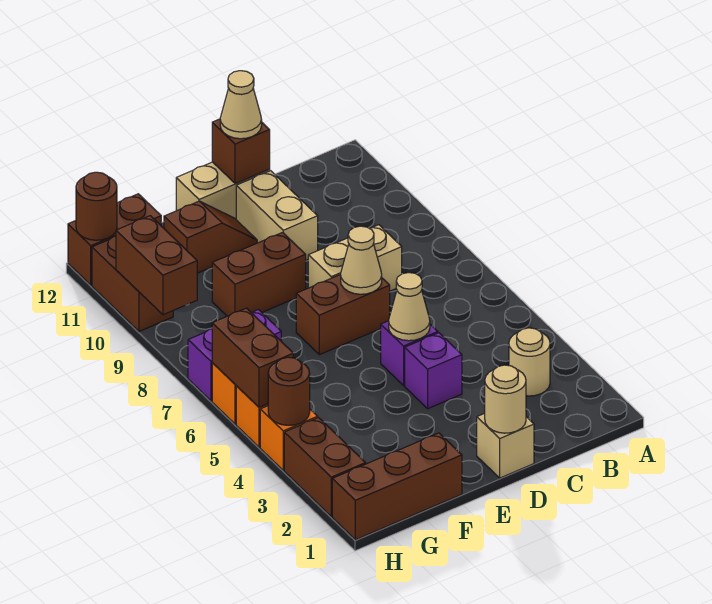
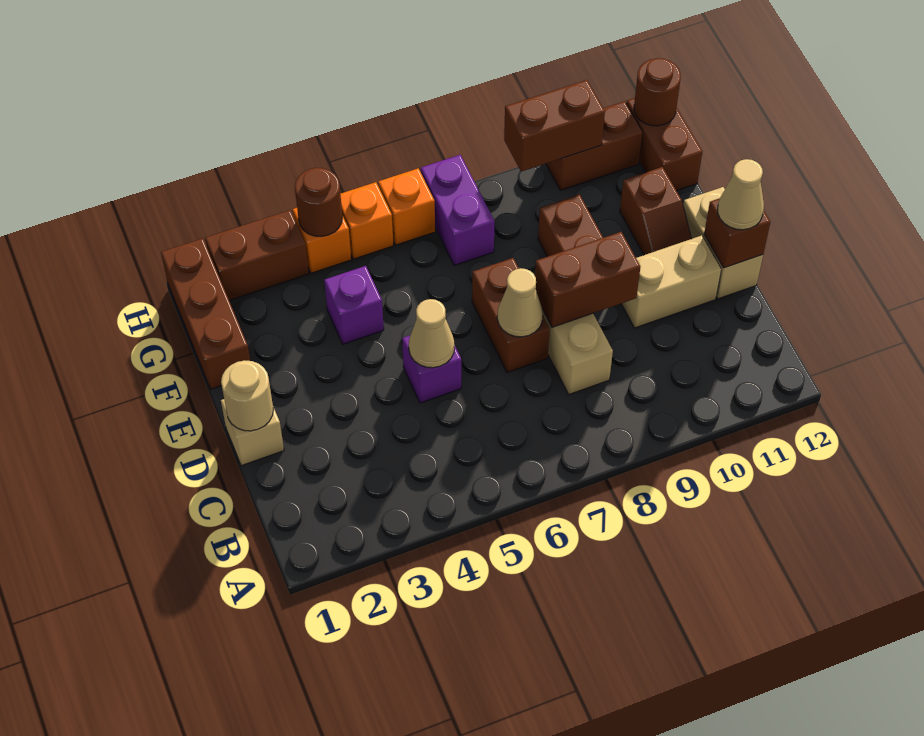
tan 1x1 round brick [509,328,550,396] -> none
purple 1x1 brick [405,333,462,408] -> purple 1x1 brick moved to [324,266,384,344]
brown 1x2 brick [212,308,293,407] -> brown 1x2 brick moved to [535,232,640,327]

